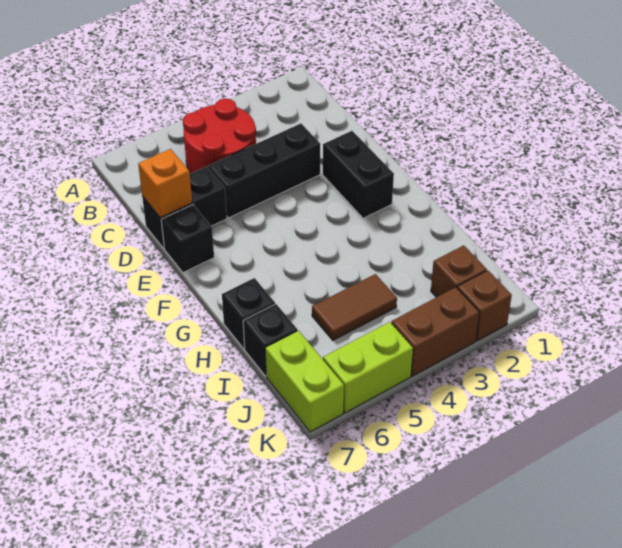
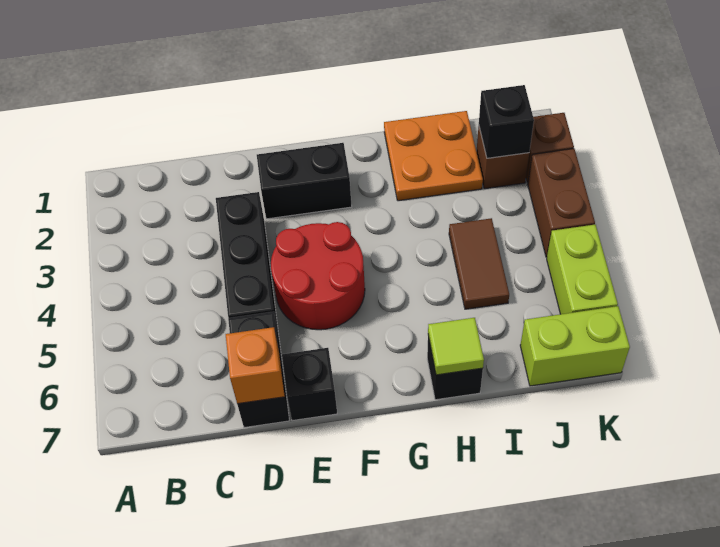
red 2x2 round brick [183,99,256,173] -> red 2x2 round brick moved to [271,222,365,330]
none -> orange 2x2 plate [384,111,483,201]
none -> lime 1x1 tile [428,318,484,375]
black 1x1 brick [243,304,297,376] -> black 1x1 brick moved to [479,85,534,158]

